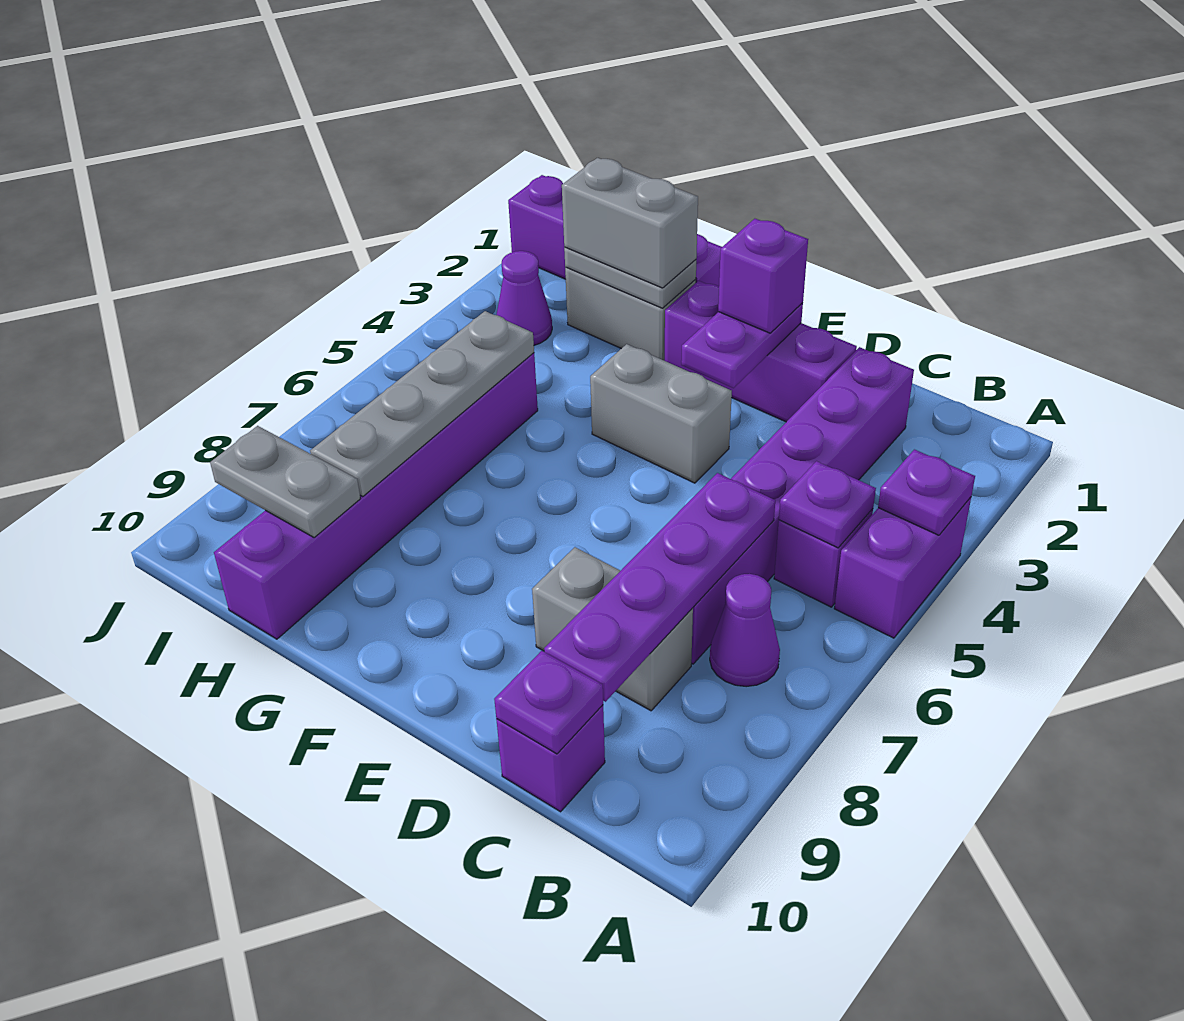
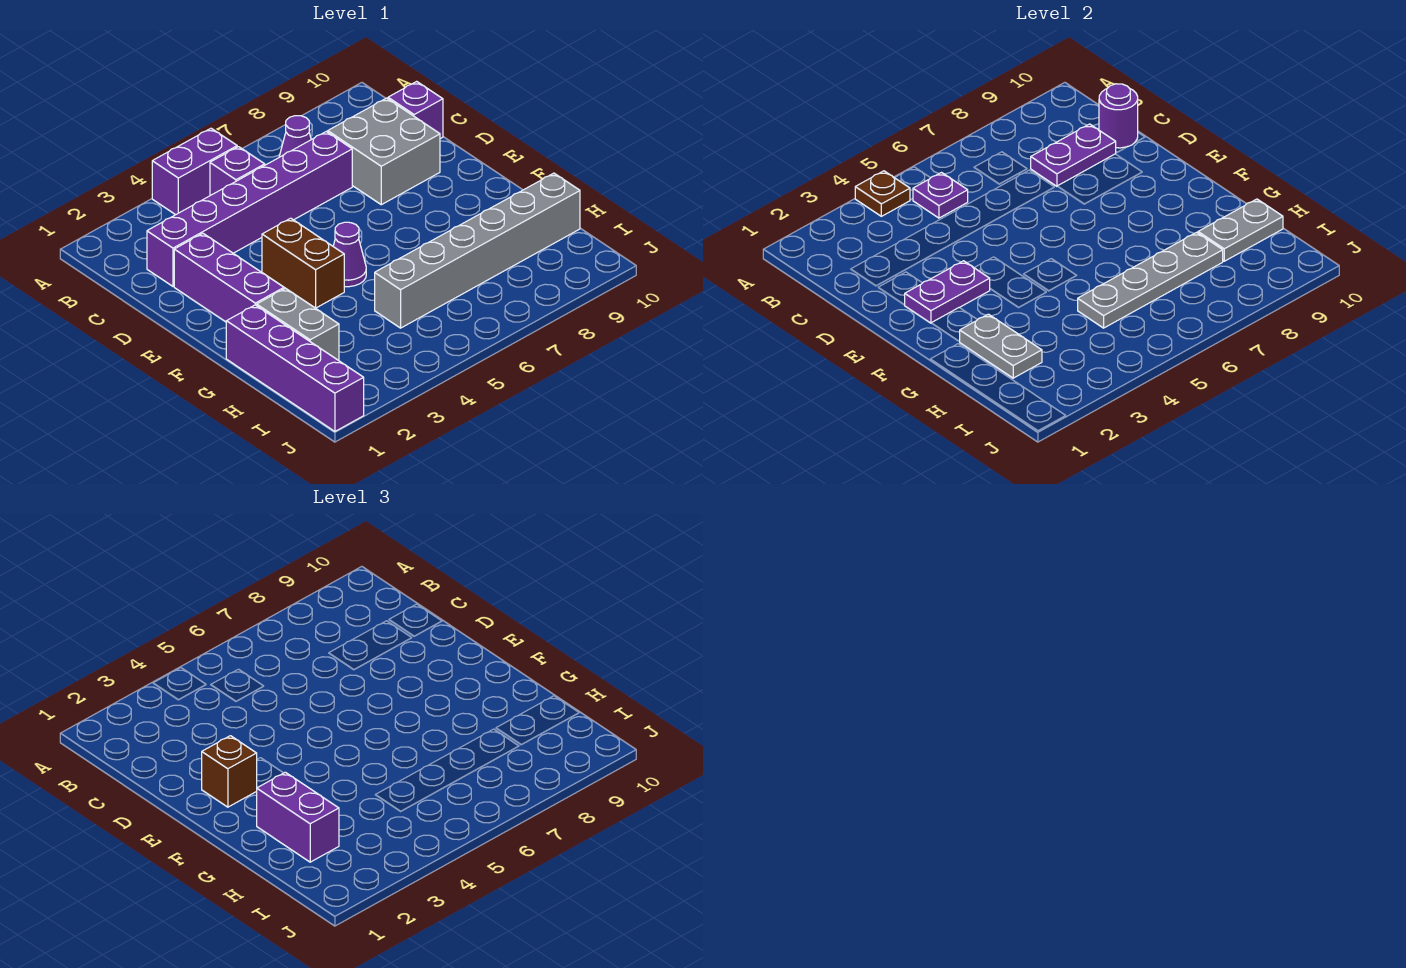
purple 1x1 plate [878,449,975,535] -> brown 1x1 plate [855,171,910,216]
purple 1x4 plate [544,473,775,702] -> purple 1x2 plate [1031,124,1116,186]
grey 1x2 brick [532,547,693,711] -> grey 2x2 brick [328,98,440,205]
purple 1x1 plate [494,651,603,754] -> purple 1x1 round brick [1099,84,1138,148]
purple 1x1 brick [718,219,808,333] -> brown 1x1 brick [202,736,257,807]
grey 1x2 brick [590,344,732,483] -> brown 1x2 brick [262,218,344,308]
grey 1x2 brick [562,158,698,288] -> purple 1x2 brick [257,772,339,862]
purple 1x6 brick [214,353,538,639] -> grey 1x6 brick [375,173,580,328]
grey 1x2 plate [210,426,360,538] -> grey 1x2 plate turned to [1198,199,1283,261]
purple 1x1 cone [497,251,552,345] -> purple 1x1 cone moved to [333,222,366,287]

